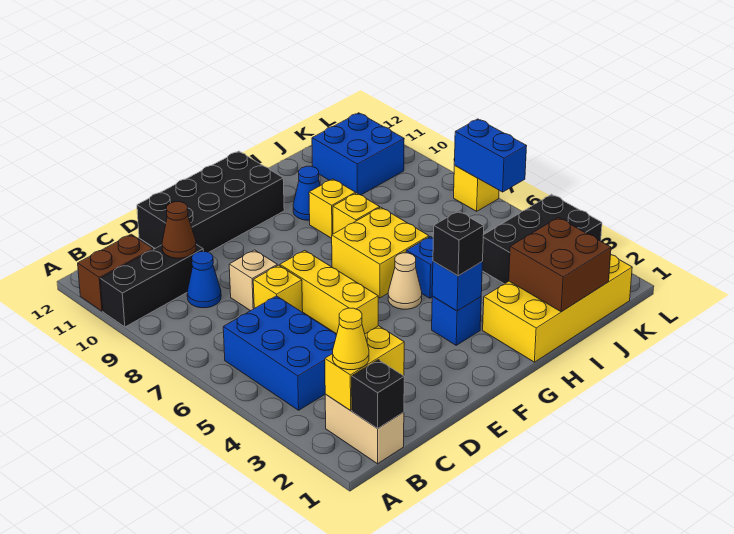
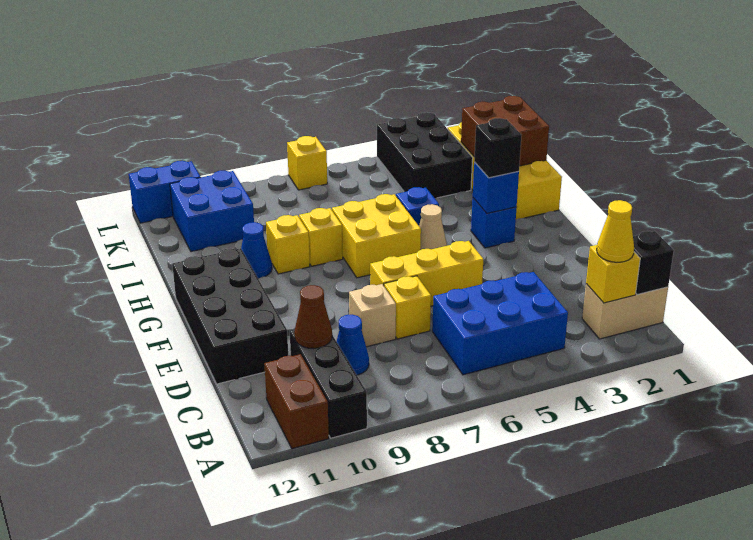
yellow 1x2 brick [325,326,404,411] -> yellow 1x1 brick [586,245,640,303]
blue 1x2 brick [454,119,527,192] -> blue 1x2 brick moved to [129,161,201,223]

